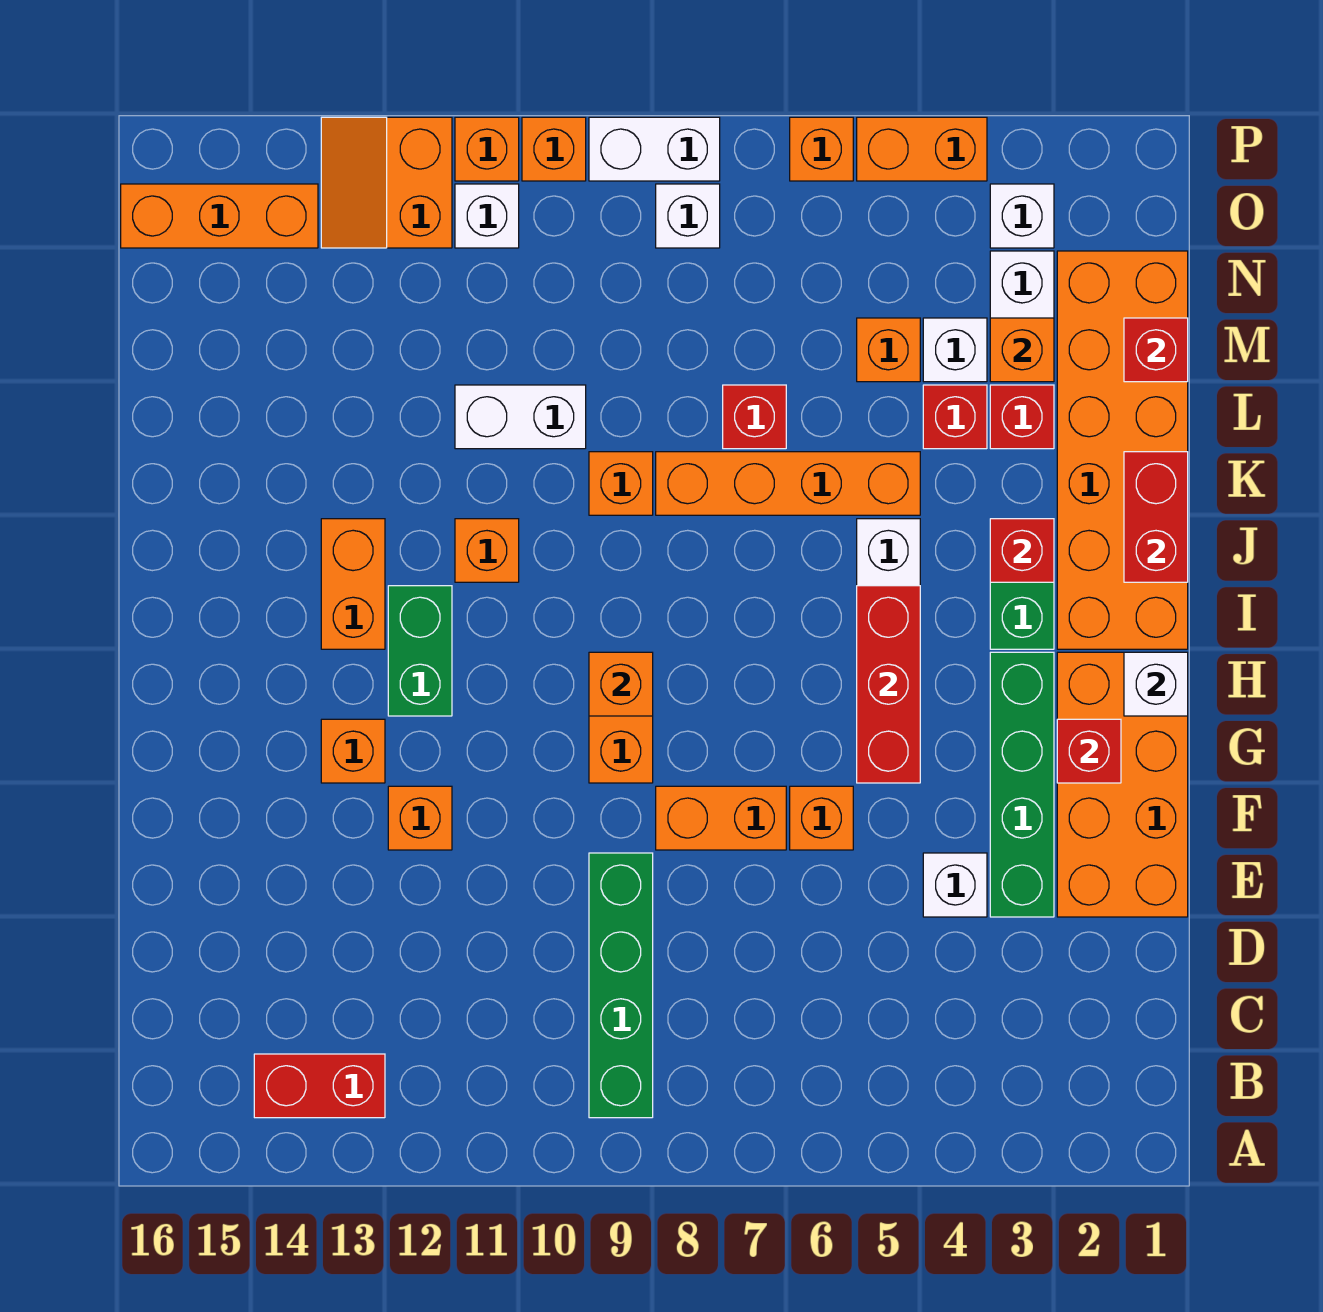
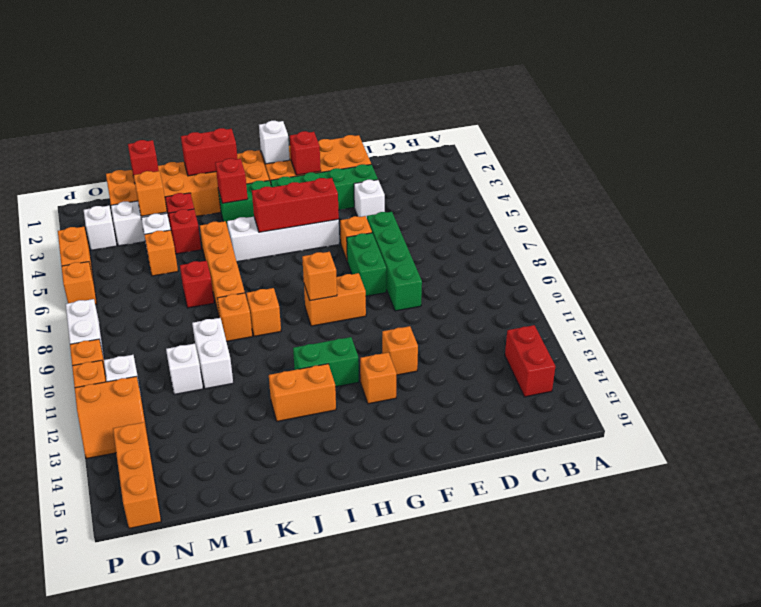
green 1x4 brick [589,853,653,1118] -> green 1x4 brick turned to [367,212,422,311]
orange 1x2 brick [656,786,786,850] -> green 1x2 brick [347,233,386,296]
orange 1x1 brick [455,519,519,582] -> orange 1x1 brick moved to [246,288,281,336]
white 1x1 brick [656,184,720,248] -> white 1x1 brick moved to [166,344,203,394]

